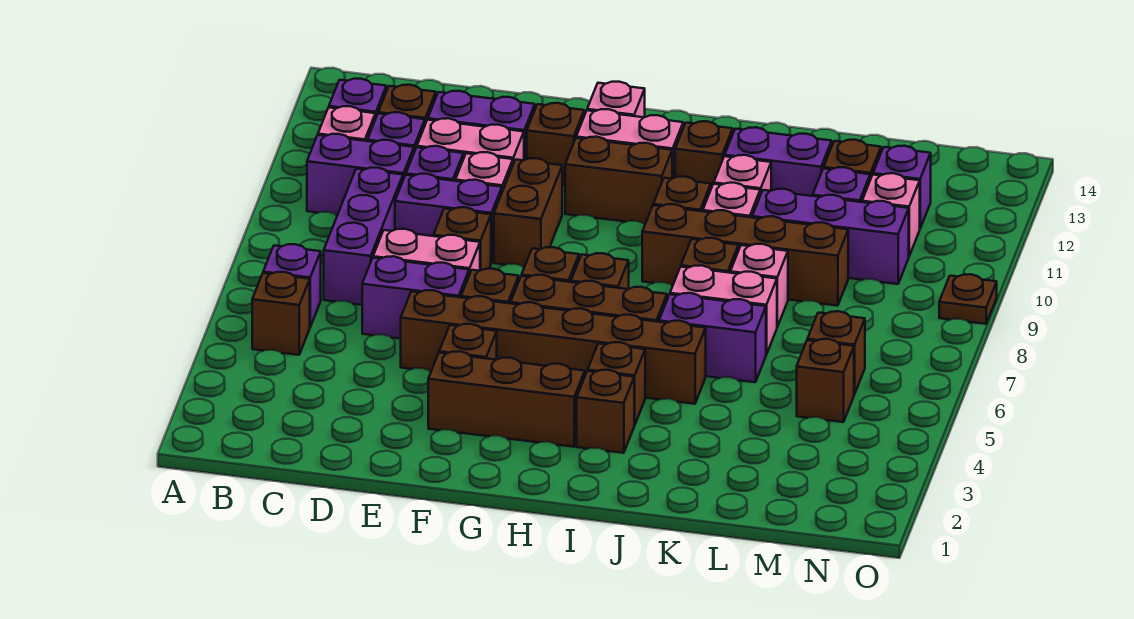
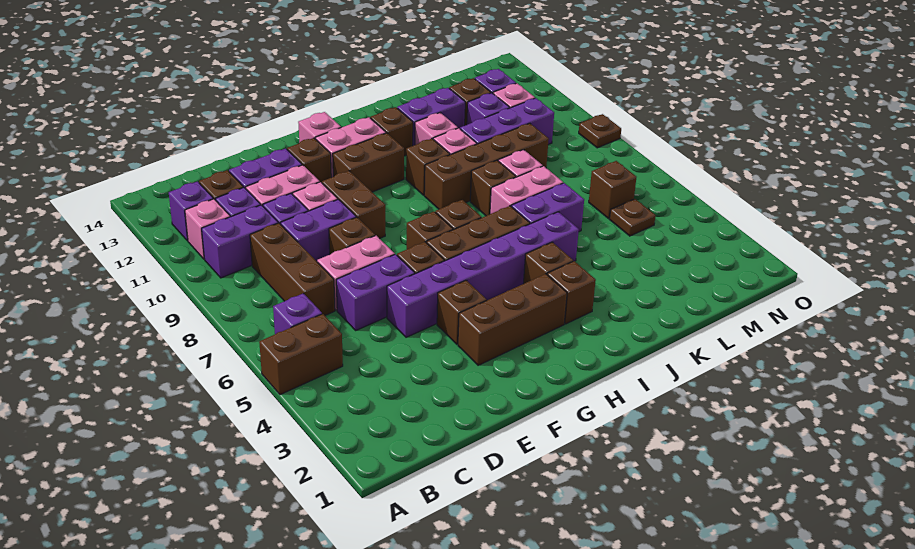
brown 1x1 brick [252,272,310,355] -> brown 1x2 brick [259,314,343,395]
purple 1x3 brick [324,168,403,305] -> brown 1x3 brick [250,223,335,315]
brown 1x6 brick [401,290,706,404] -> purple 1x6 brick [387,212,579,337]
brown 1x1 brick [797,339,854,422] -> brown 1x1 plate [610,199,656,236]

